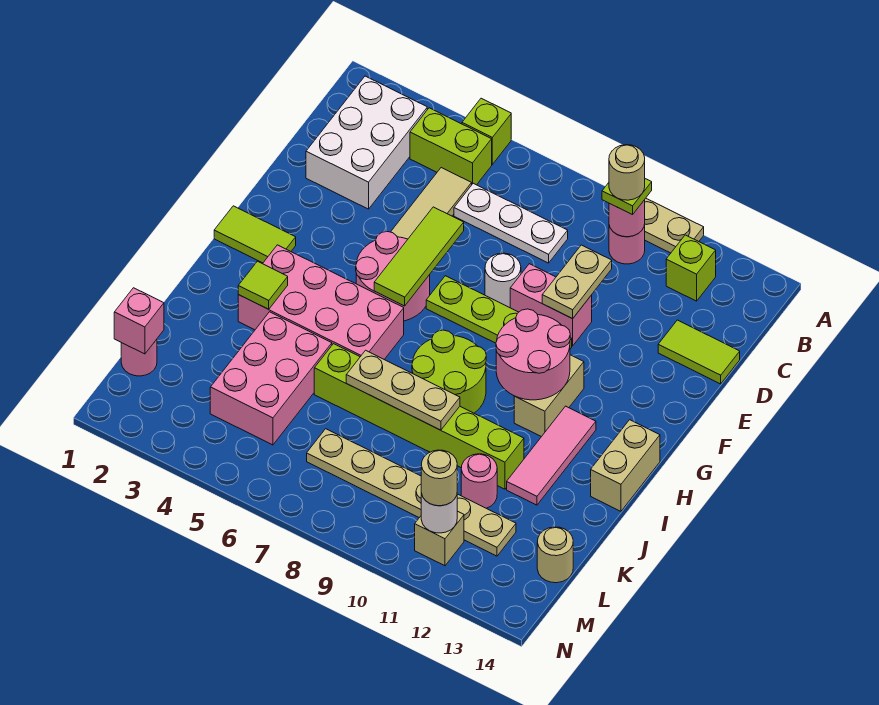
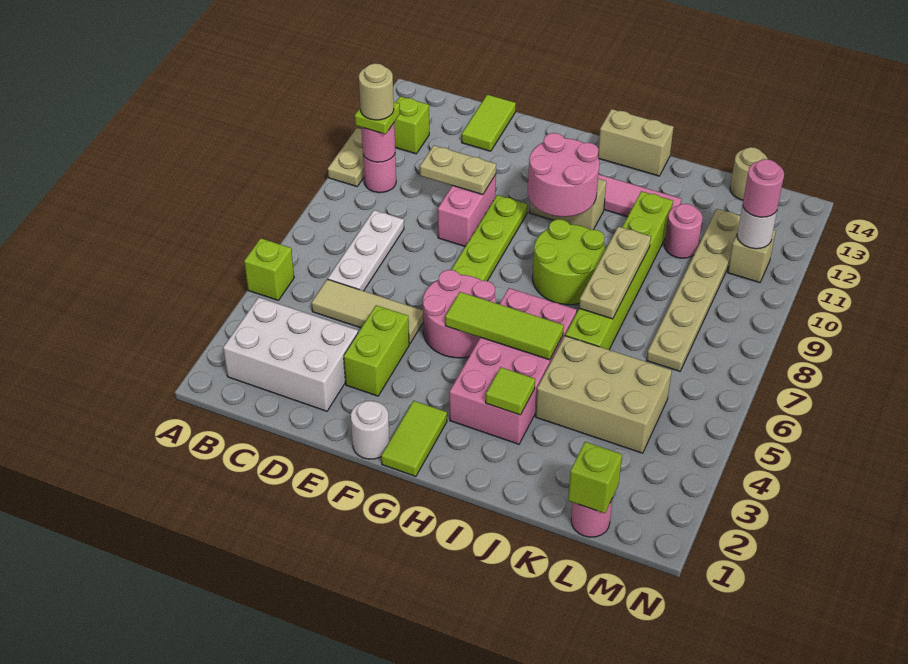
lime 1x2 brick [410,108,492,185] -> lime 1x2 brick moved to [344,305,409,396]
lime 1x3 tile [374,207,464,306] -> lime 1x3 tile moved to [445,292,564,360]
white 1x1 round brick [485,253,521,308] -> white 1x1 round brick moved to [351,401,389,459]
pink 2x3 brick [210,312,332,445] -> tan 2x3 brick [535,336,672,453]
pink 1x1 brick [114,288,164,354] -> lime 1x1 brick [568,442,622,513]
tan 1x1 round brick [421,450,457,506] -> pink 1x1 round brick [743,159,784,217]

